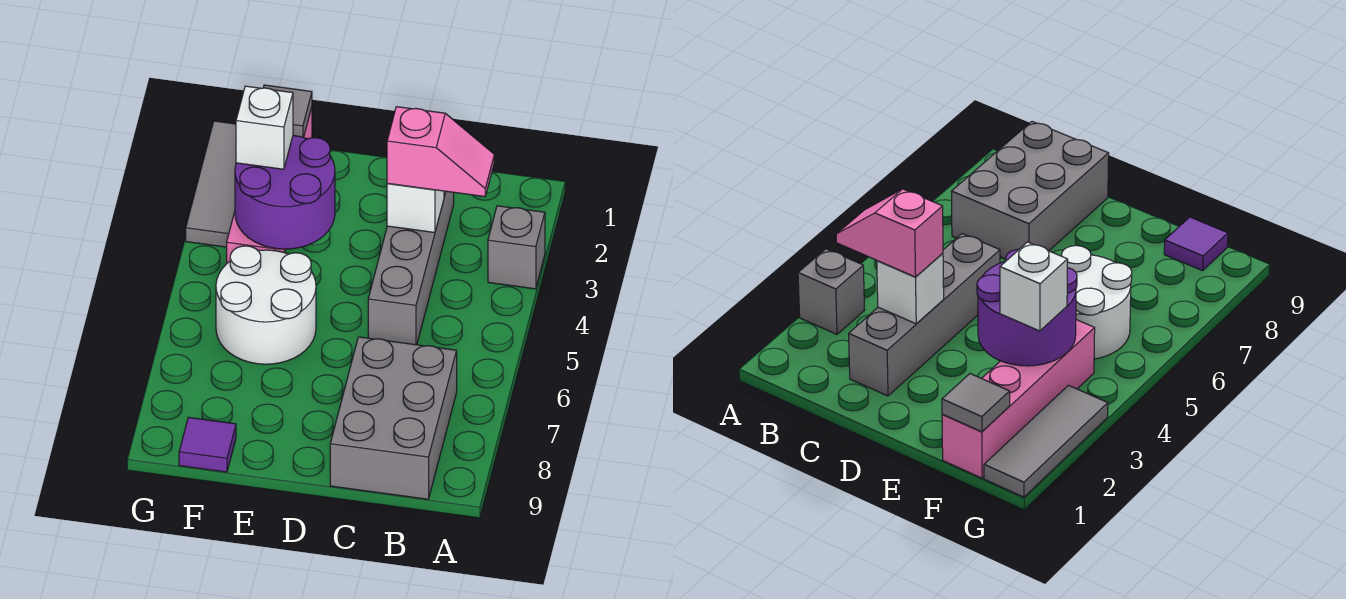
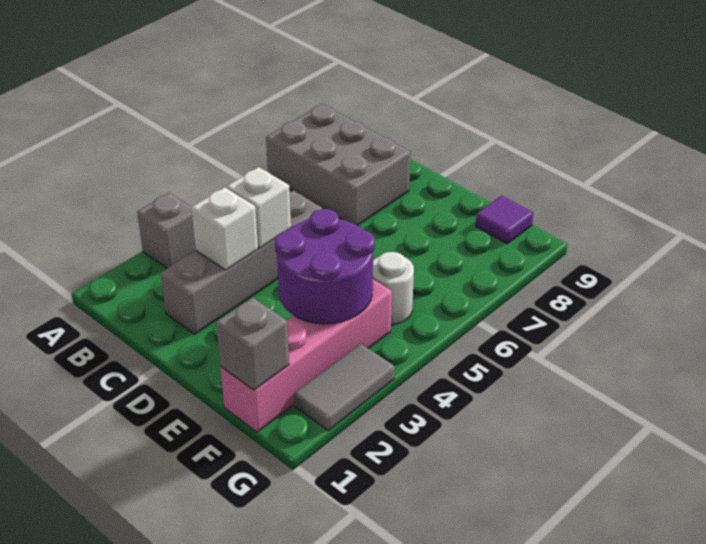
pink 1x2 slope [387,107,494,197] -> none
grey 2x3 brick [330,337,457,499] -> grey 2x3 brick turned to [266,104,411,226]
white 2x2 round brick [216,246,316,364] -> white 1x1 round brick [373,252,414,324]
grey 1x1 tile [263,85,312,137] -> grey 1x1 brick [216,298,289,390]
white 1x1 brick [236,86,293,169] -> white 1x1 brick moved to [227,167,291,248]
grey 1x3 tile [186,121,236,247] -> grey 1x2 tile [294,344,395,431]

